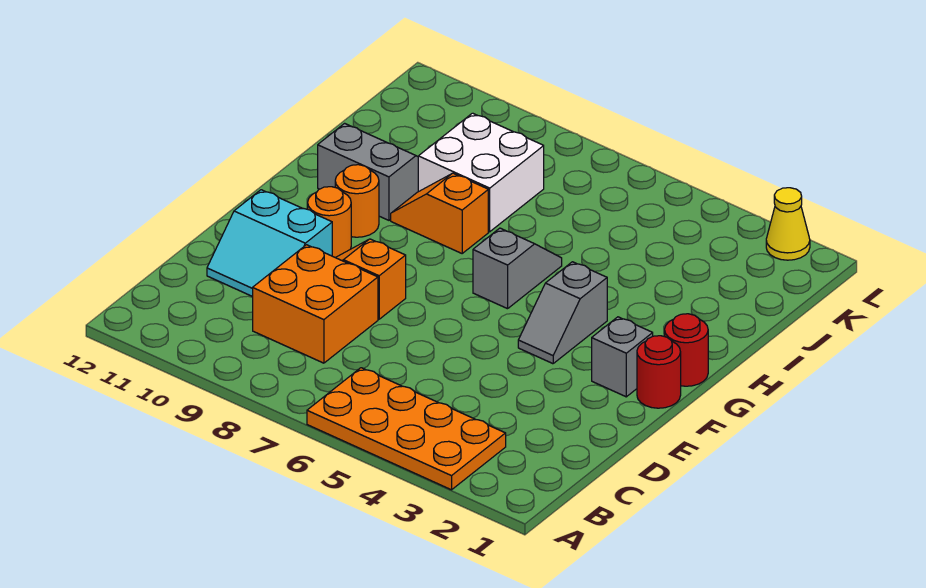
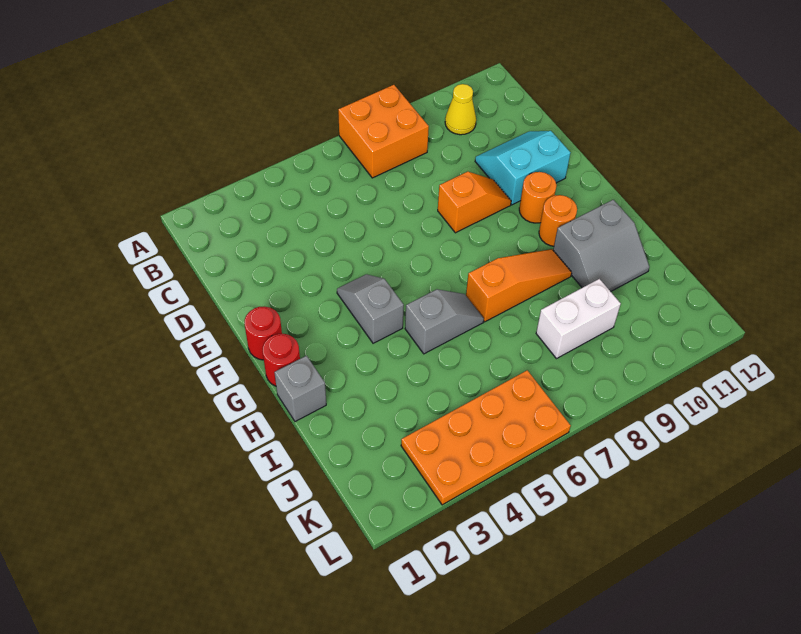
orange 2x4 plate [307,368,506,490] -> orange 2x4 plate moved to [401,370,571,505]
orange 2x2 brick [253,245,378,363] -> orange 2x2 brick moved to [338,85,429,178]
grey 1x1 brick [592,317,653,397] -> grey 1x1 brick moved to [274,356,326,422]
grey 1x2 slope [473,228,562,309] -> grey 1x2 slope turned to [405,289,484,354]
orange 1x2 slope [391,173,488,253] -> orange 1x3 slope [466,249,572,322]
white 2x2 brick [418,113,544,232] -> white 1x2 brick [536,279,621,359]
yellow 1x1 cone [766,188,810,260] -> yellow 1x1 cone moved to [445,84,476,135]

